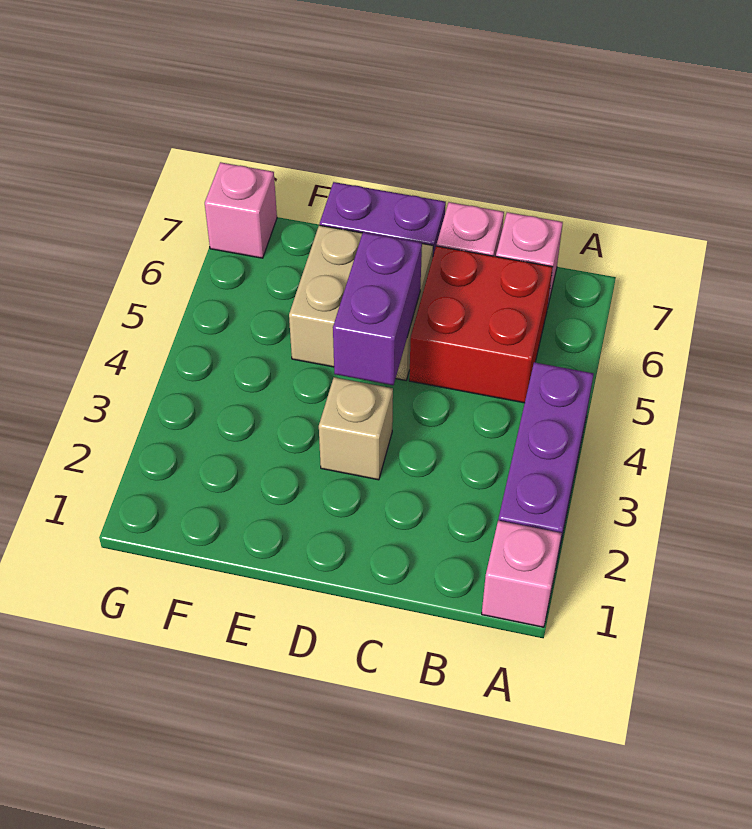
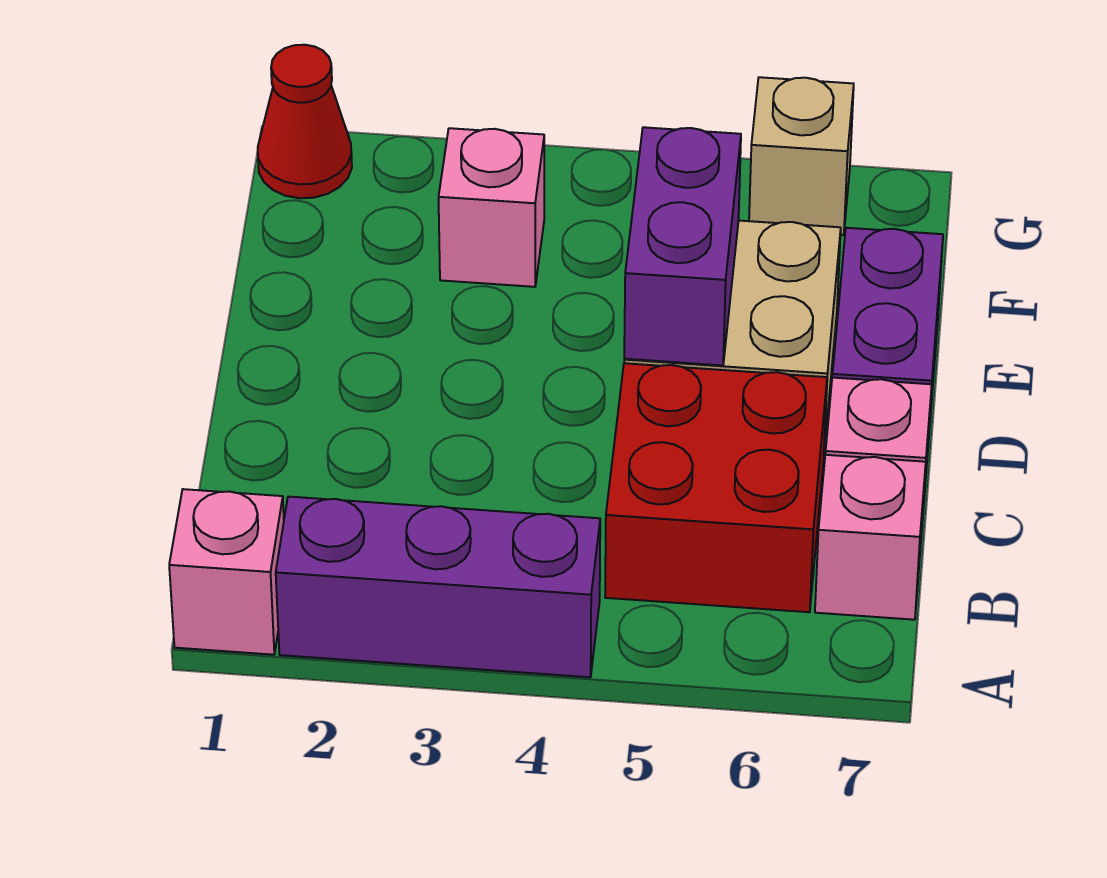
tan 1x1 brick [319,377,393,480] -> tan 1x1 brick moved to [749,77,854,235]
purple 1x2 brick [333,232,422,385] -> purple 1x2 brick turned to [624,127,741,365]
none -> red 1x1 cone [258,45,352,198]
pink 1x1 brick [205,162,277,258] -> pink 1x1 brick moved to [439,128,544,287]

